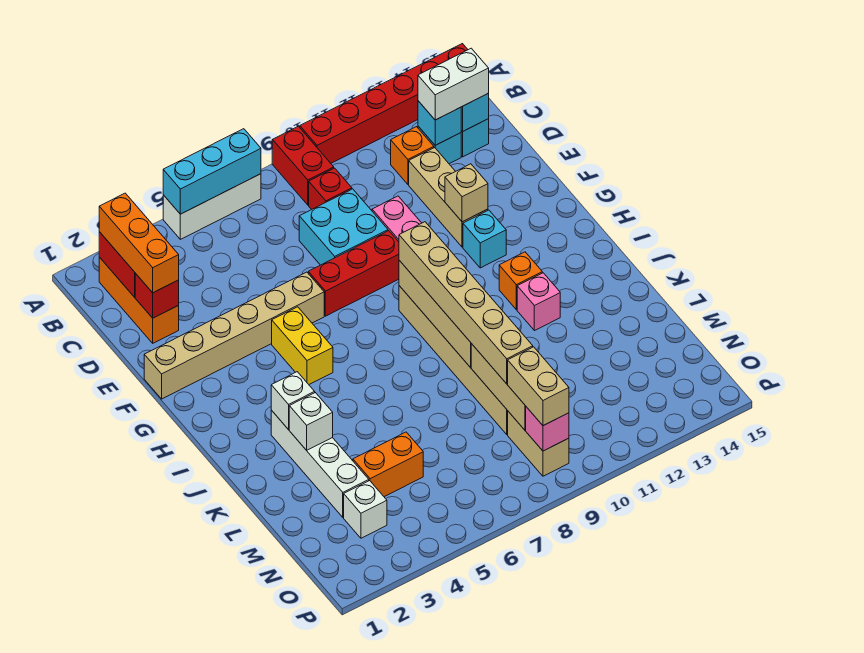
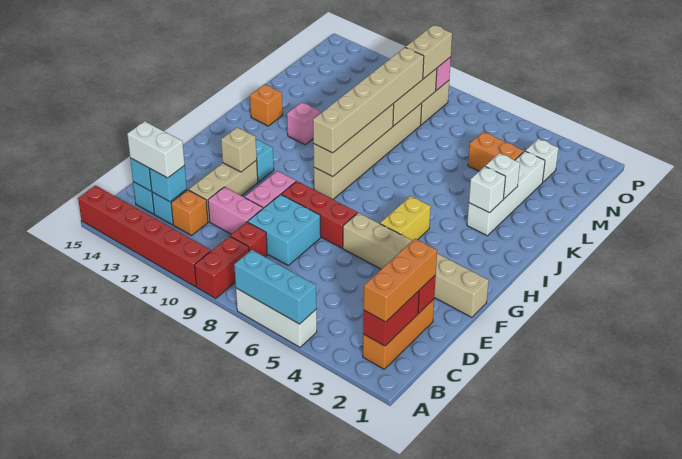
none -> pink 1x2 brick [208,187,263,234]
orange 1x1 brick [499,252,542,310] -> orange 1x1 brick moved to [250,84,283,126]

